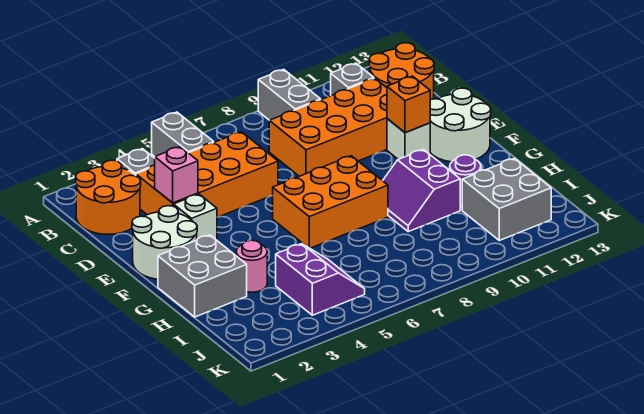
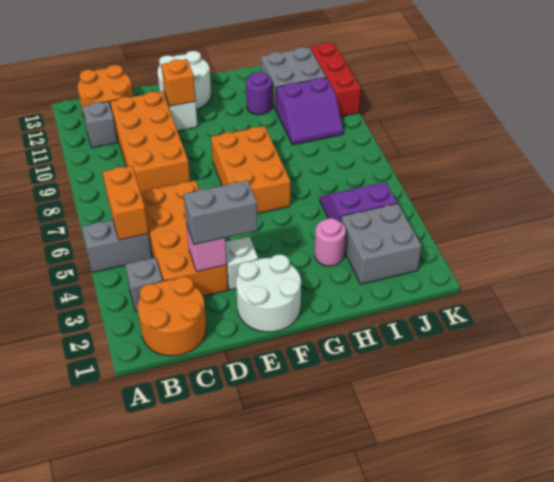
grey 1x2 brick [258,69,321,120] -> grey 1x2 brick moved to [184,180,258,245]
none -> orange 1x2 brick [103,166,149,240]
grey 2x2 brick [158,235,247,317] -> grey 2x2 brick moved to [341,203,422,284]
purple 2x2 slope [383,150,460,232] -> purple 2x2 slope moved to [276,78,343,145]
none -> red 1x3 brick [311,43,361,117]

